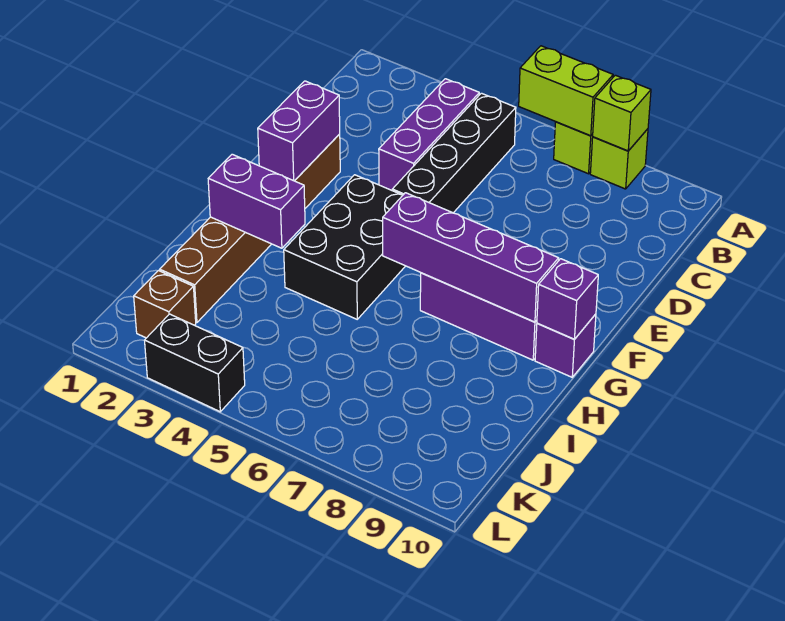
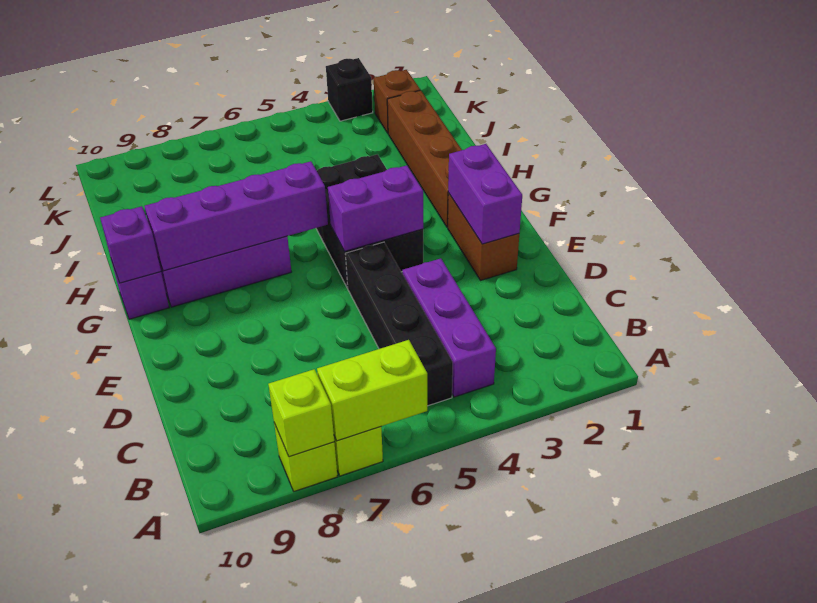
purple 1x2 brick [208,154,305,248] -> purple 1x2 brick moved to [328,165,423,251]
black 1x2 brick [145,314,245,412] -> black 1x1 brick [326,58,373,121]

